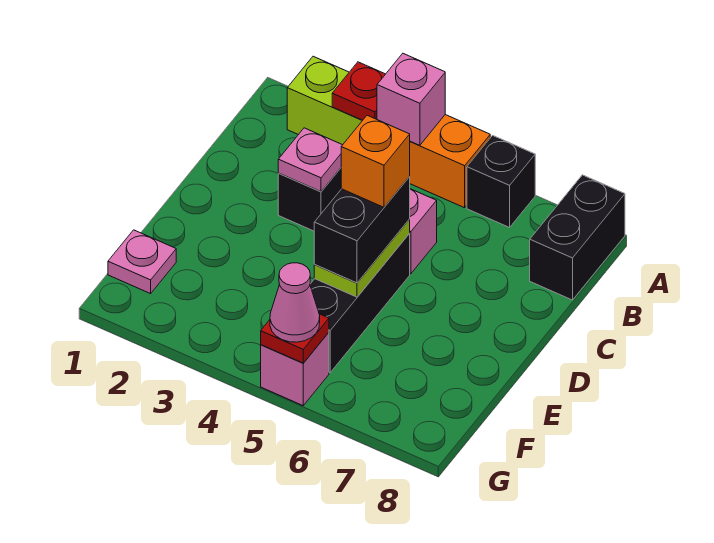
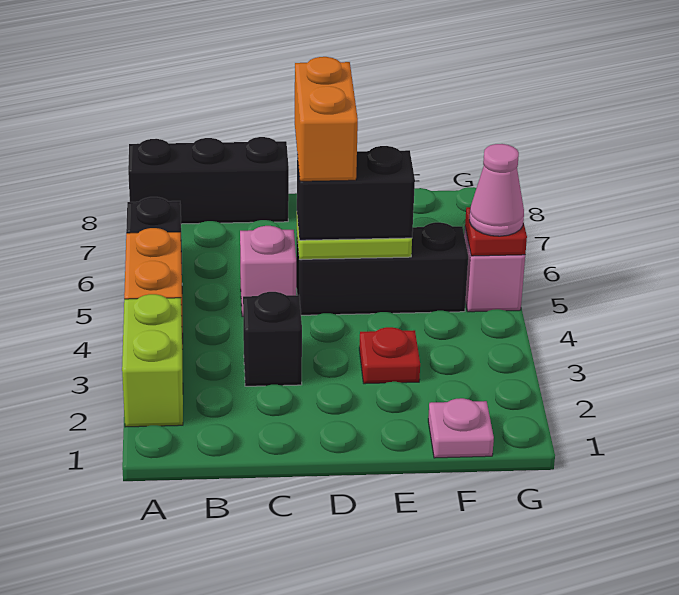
red 1x1 plate [332,62,385,120] -> red 1x1 plate moved to [359,327,420,384]
pink 1x1 brick [377,54,445,145] -> none
black 1x2 brick [530,175,625,300] -> black 1x3 brick [128,137,289,224]
pink 1x1 plate [278,128,342,191] -> none
orange 1x1 brick [341,115,410,207] -> orange 1x2 brick [295,57,358,181]

